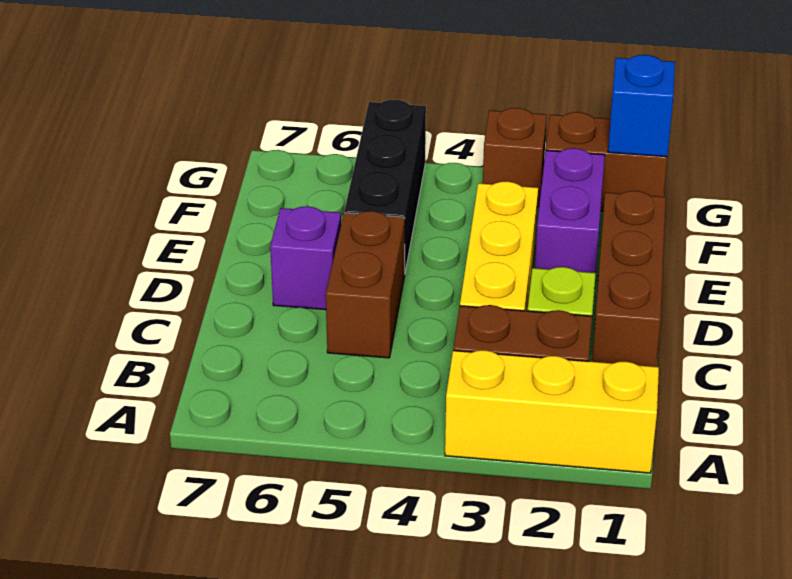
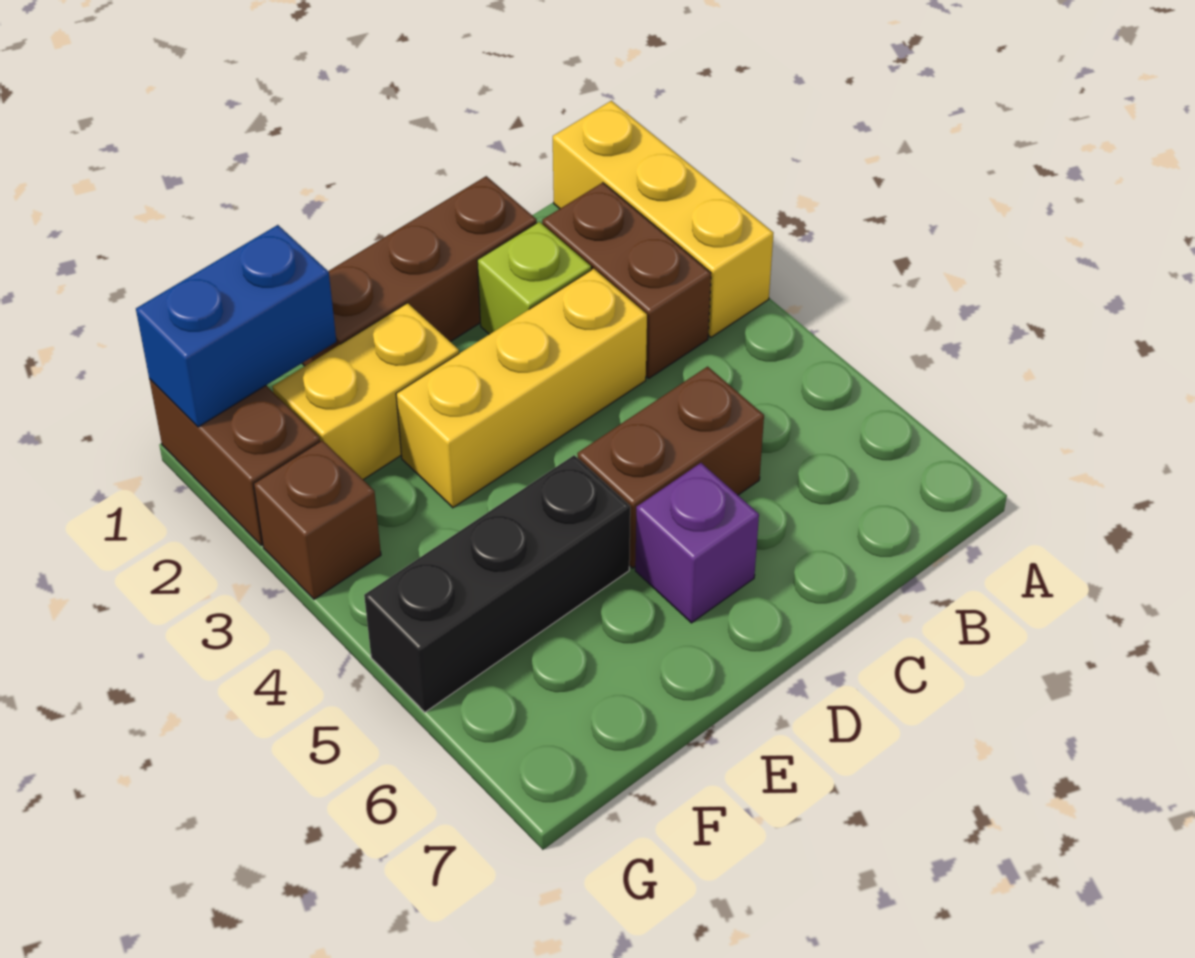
purple 1x2 brick [535,148,605,273] -> yellow 1x2 brick [273,303,459,480]
blue 1x1 brick [608,55,675,157] -> blue 1x2 brick [136,225,336,427]

